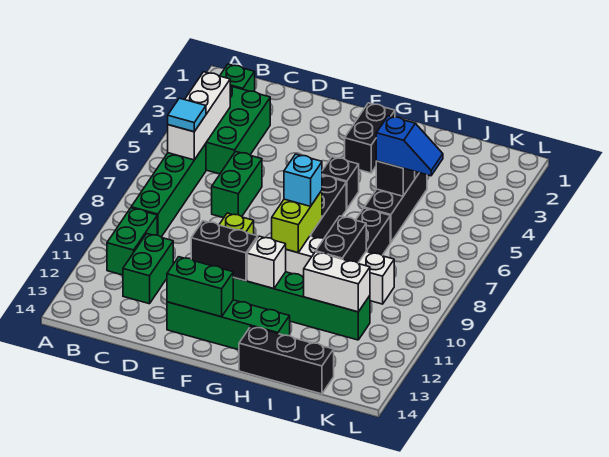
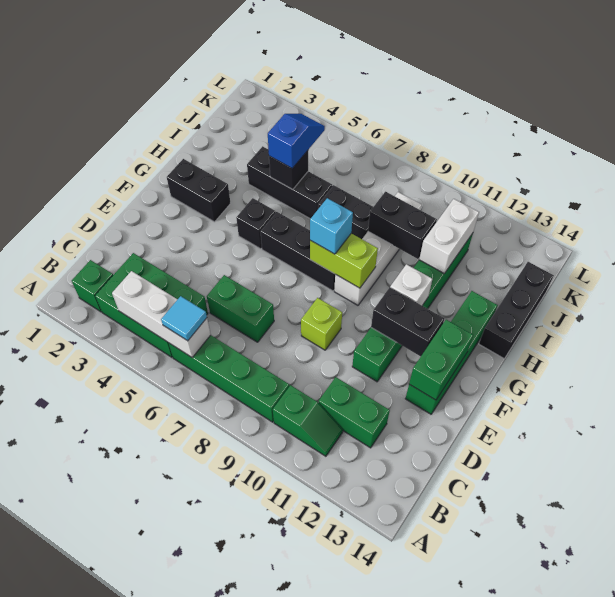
green 1x2 brick [107,208,157,275] -> green 1x2 slope [273,385,343,456]
black 1x2 brick [191,221,258,281] -> black 1x2 brick turned to [371,287,445,356]

